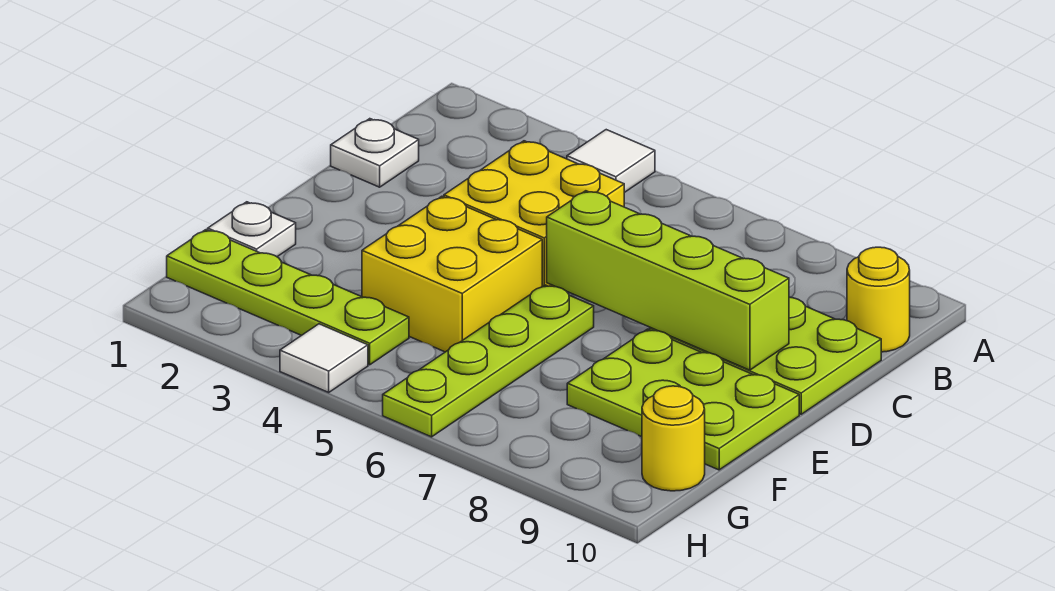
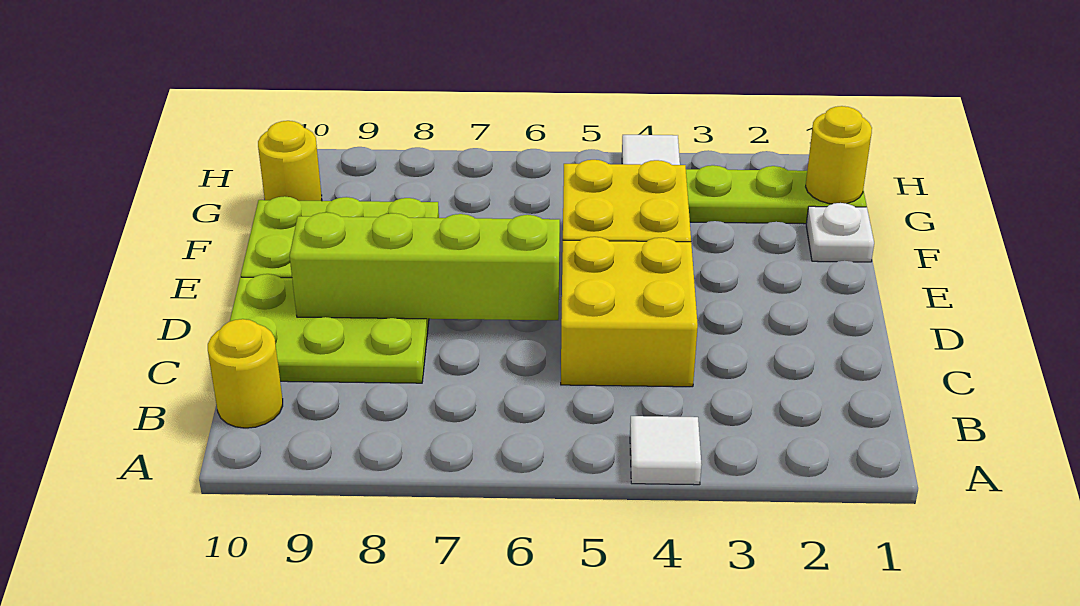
white 1x1 plate [331,119,419,187] -> none
lime 1x4 plate [383,285,594,437] -> none
none -> yellow 1x1 round brick [806,106,872,204]

